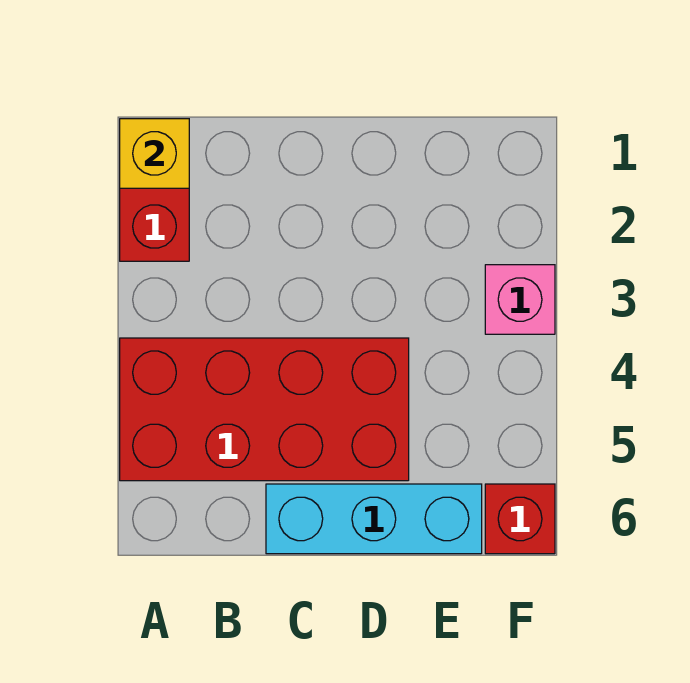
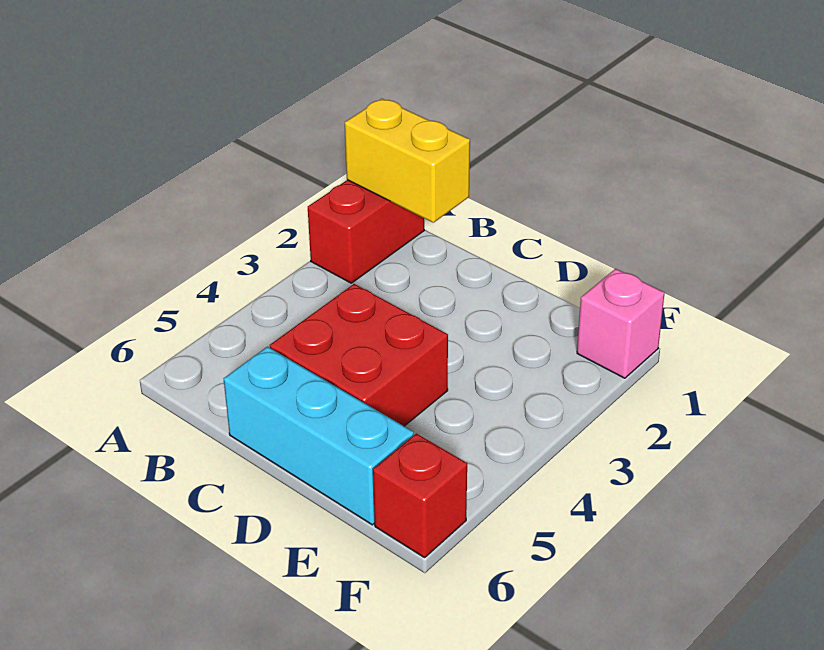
yellow 1x1 brick [120,119,189,188] -> yellow 1x2 brick [345,99,470,223]
red 2x4 brick [120,338,409,481] -> red 2x2 brick [270,284,448,426]
pink 1x1 brick [485,265,555,334] -> pink 1x1 brick moved to [577,269,664,378]

